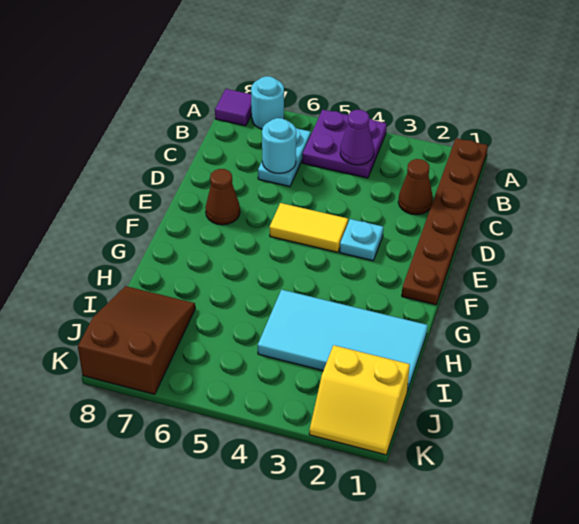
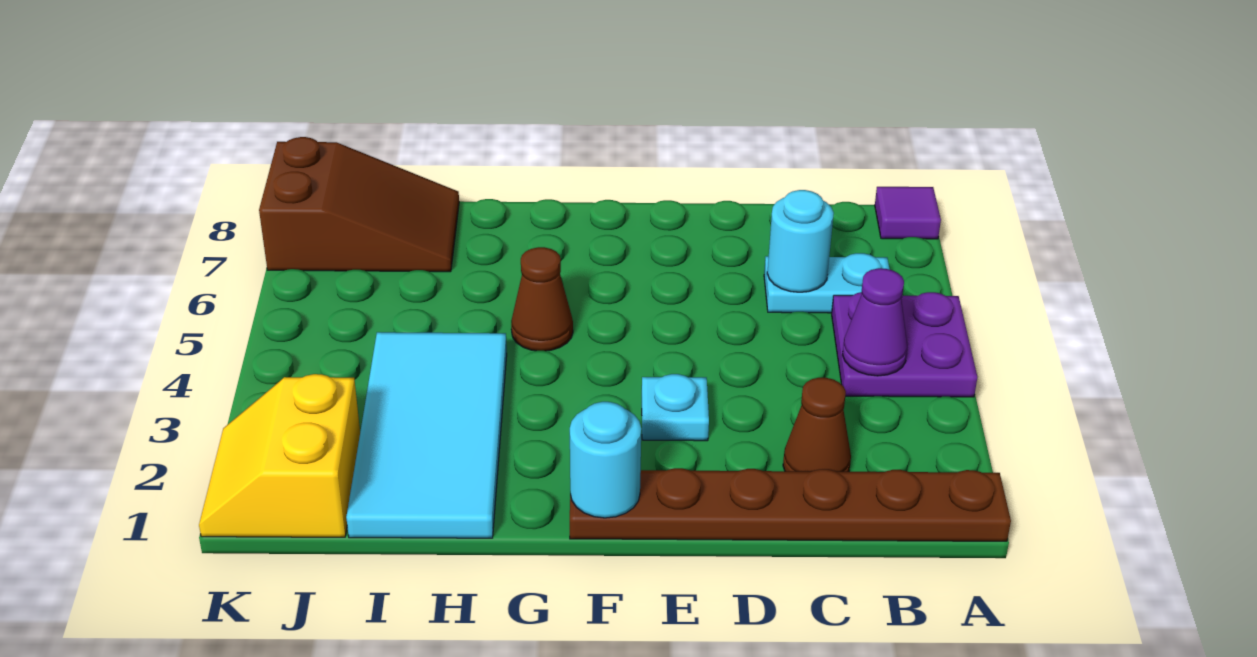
cyan 1x1 round brick [251,76,284,129] -> cyan 1x1 round brick moved to [570,402,641,518]
yellow 1x2 tile [269,203,348,252] -> none
brown 1x1 cone [205,169,240,225] -> brown 1x1 cone moved to [511,247,573,351]

